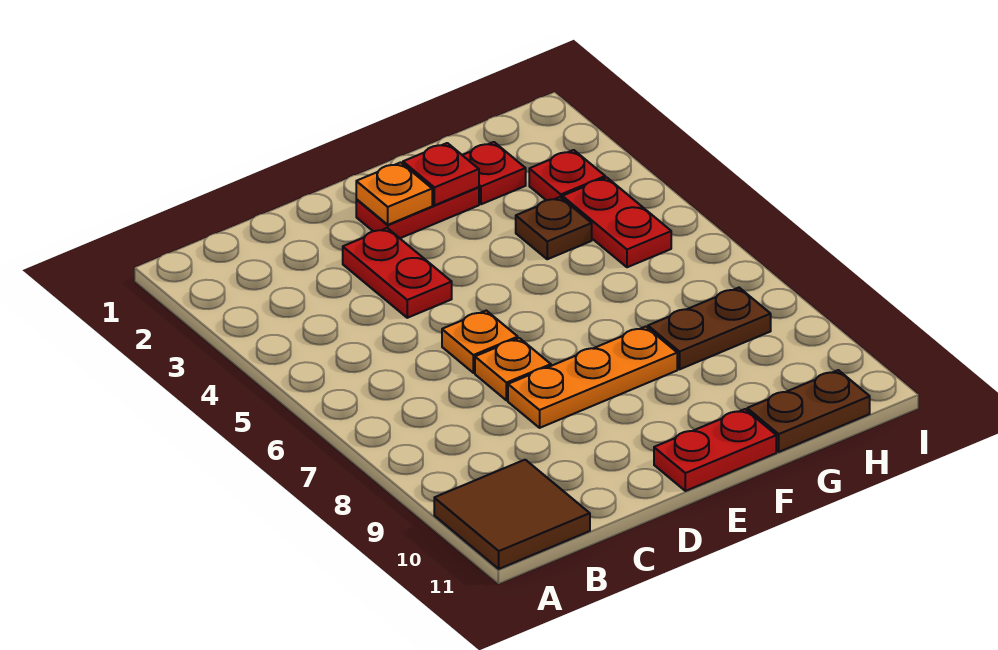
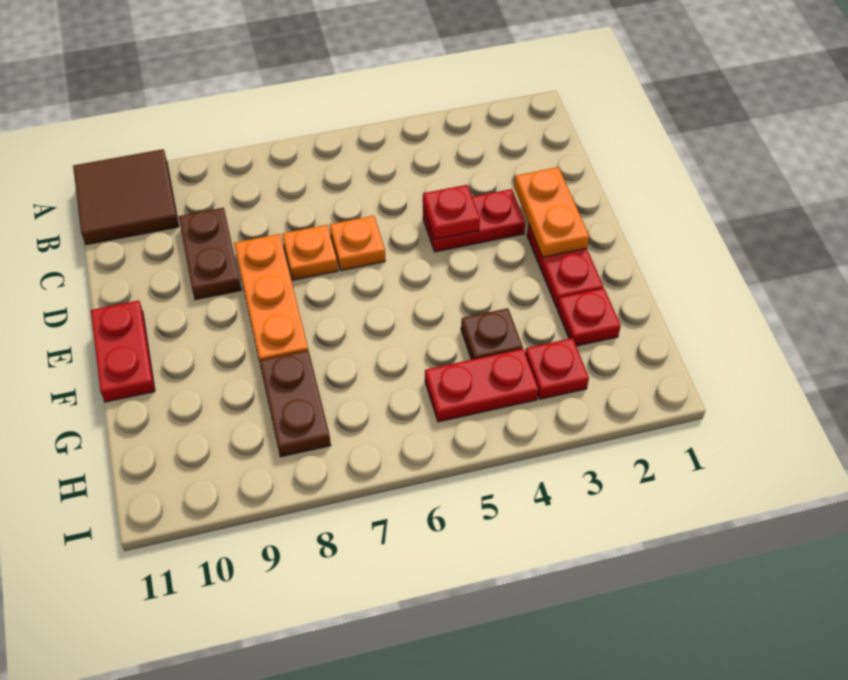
orange 1x1 plate [356,162,432,225] -> orange 1x2 plate [514,167,589,257]
red 1x1 plate [403,143,479,205] -> red 1x1 plate moved to [423,185,480,239]
brown 1x2 plate [747,370,870,452] -> brown 1x2 plate moved to [179,208,241,300]

